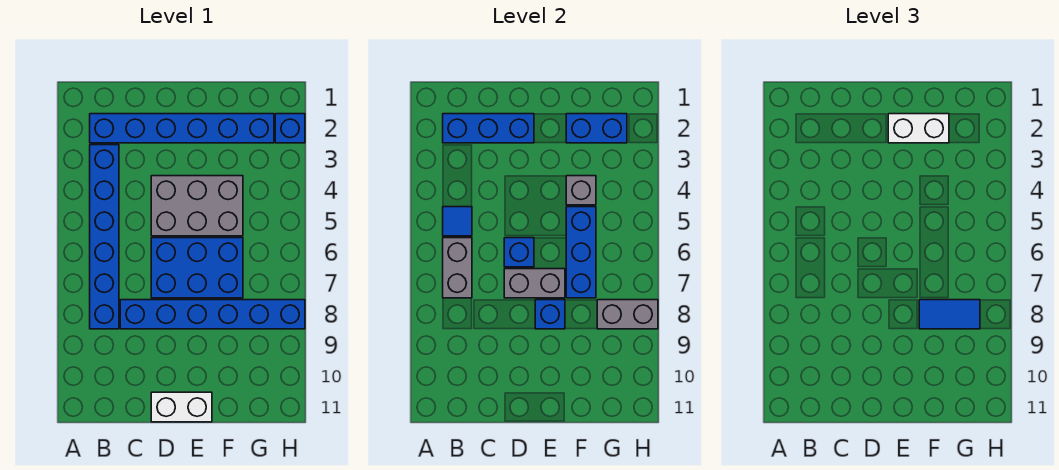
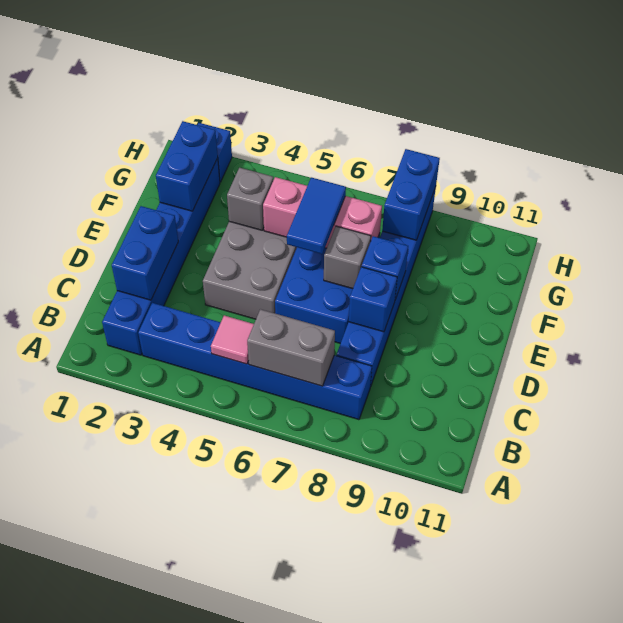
blue 1x3 brick [443,114,534,143] -> blue 1x2 brick [112,206,178,300]
blue 1x1 tile [443,207,472,236] -> pink 1x1 tile [211,316,254,364]
blue 1x1 brick [504,238,534,267] -> blue 1x1 brick moved to [349,267,397,332]
grey 1x2 brick [504,269,565,298] -> grey 1x1 brick [324,226,371,289]
white 1x2 brick [151,392,212,422] -> none
white 1x2 brick [888,114,949,143] -> none
blue 1x3 brick [566,207,596,298] -> pink 1x3 brick [263,177,382,248]
blue 1x2 tile [919,300,980,329] -> blue 1x2 tile moved to [287,177,346,254]
grey 1x2 brick [597,300,658,329] -> blue 1x2 brick [382,149,440,240]

